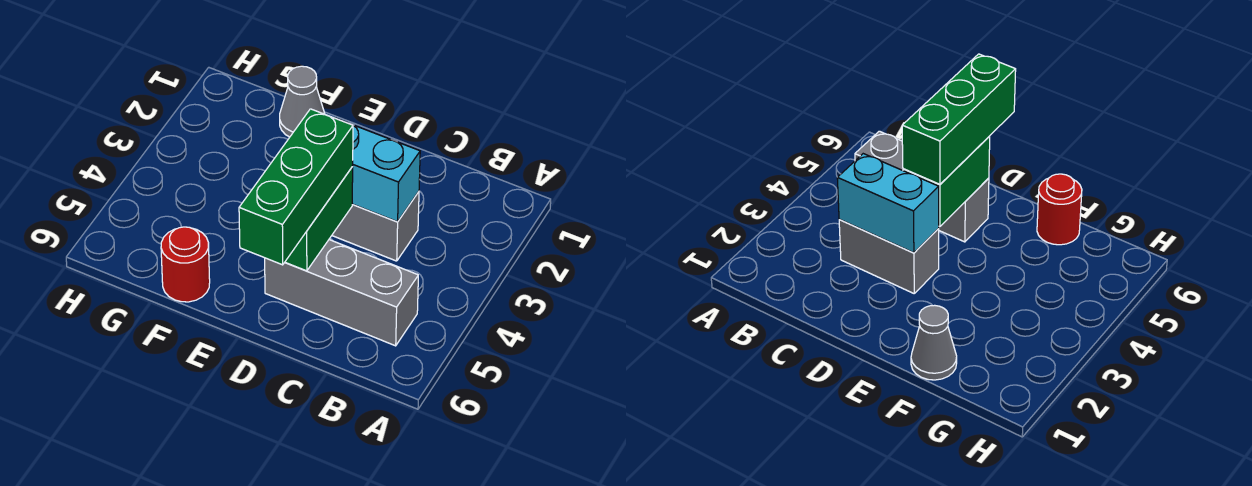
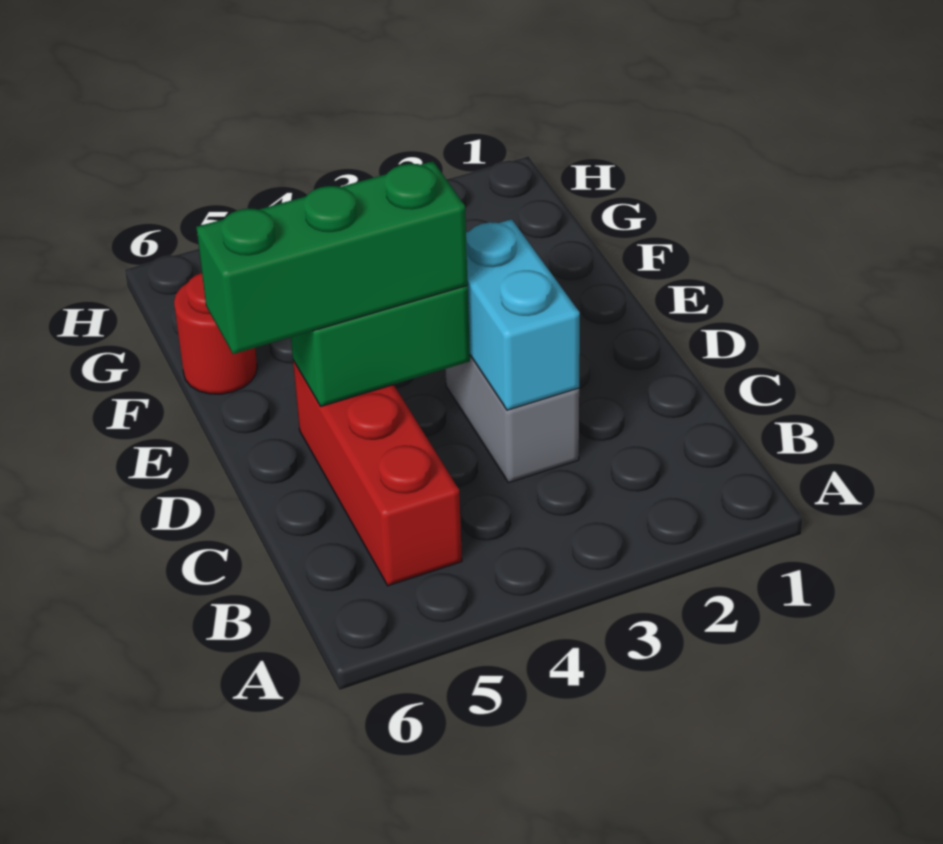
grey 1x3 brick [265,240,418,346] -> red 1x3 brick [293,361,462,586]
grey 1x1 cone [280,66,325,137] -> none

